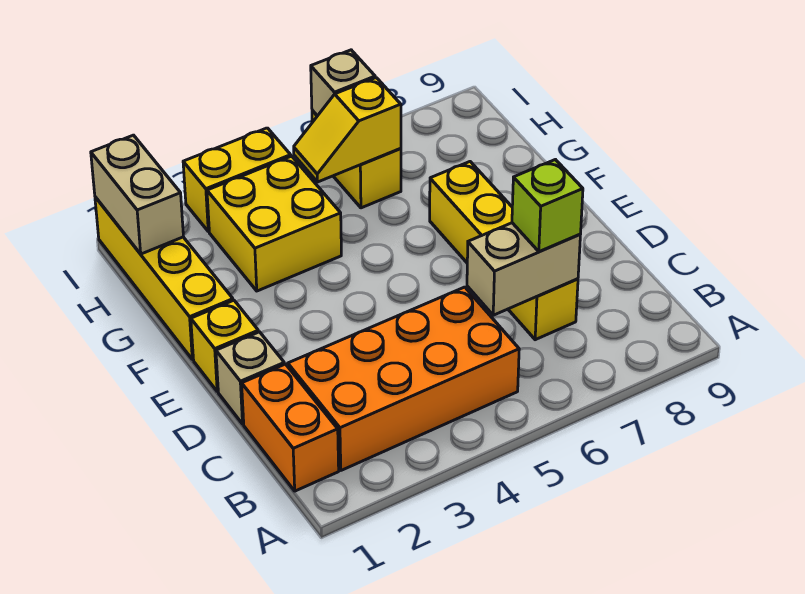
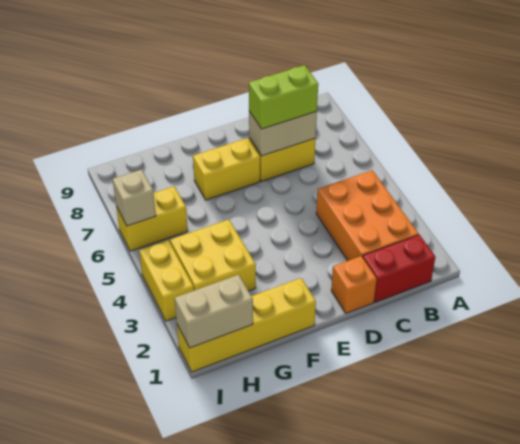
orange 1x2 brick [242,364,339,491] -> red 1x2 brick [363,235,435,302]
orange 2x4 brick [288,287,519,470] -> orange 2x3 brick [316,170,419,261]
tan 1x2 brick [467,223,580,315] -> tan 1x2 brick turned to [249,111,317,156]
lime 1x1 brick [512,160,583,252] -> lime 1x2 brick [249,65,318,129]
tan 1x1 brick [216,332,284,424] -> orange 1x1 brick [331,256,377,313]
yellow 1x1 brick [191,300,258,391] -> none
yellow 1x2 slope [294,78,401,182] -> none

